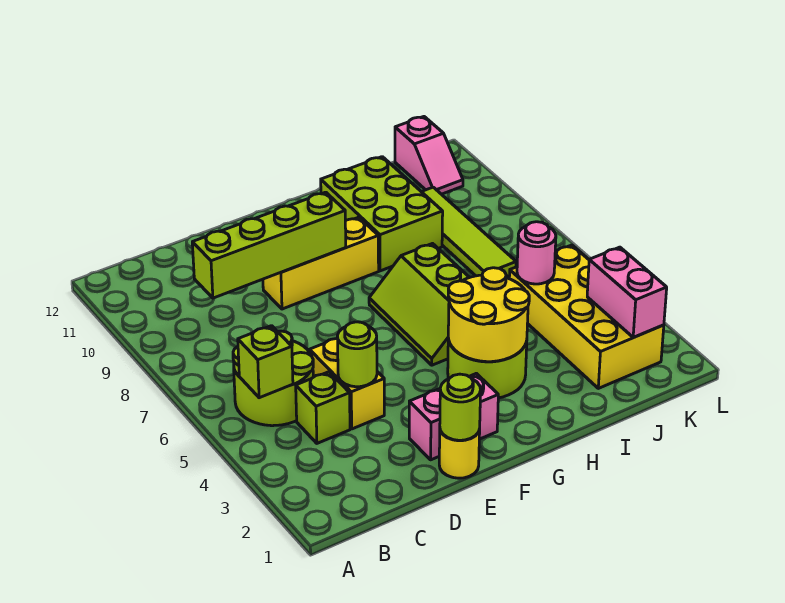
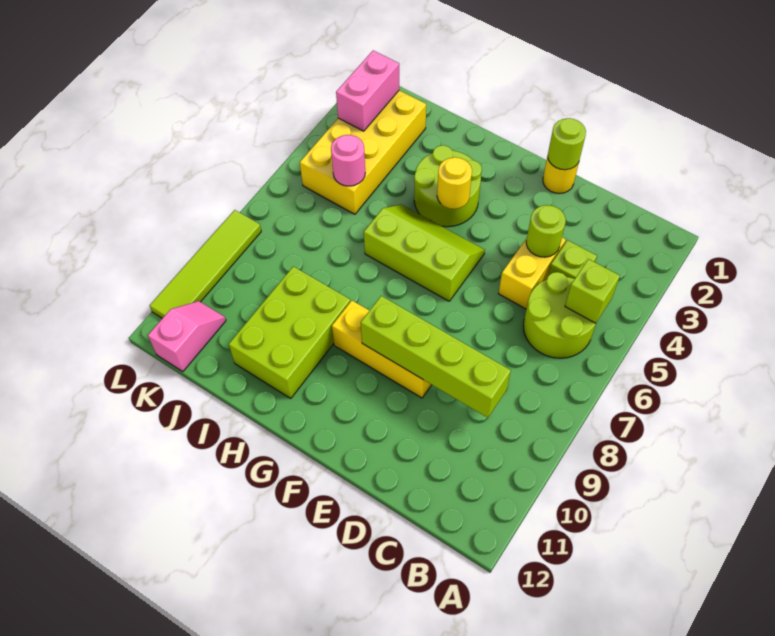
pink 1x2 brick [409,373,498,460] -> none
yellow 2x2 round brick [448,268,529,362] -> yellow 1x1 round brick [437,157,472,209]
lime 2x3 slope [369,244,470,365] -> lime 2x3 slope turned to [364,205,485,301]
lime 1x4 tile [422,187,516,277] -> lime 1x4 tile moved to [150,210,261,318]

